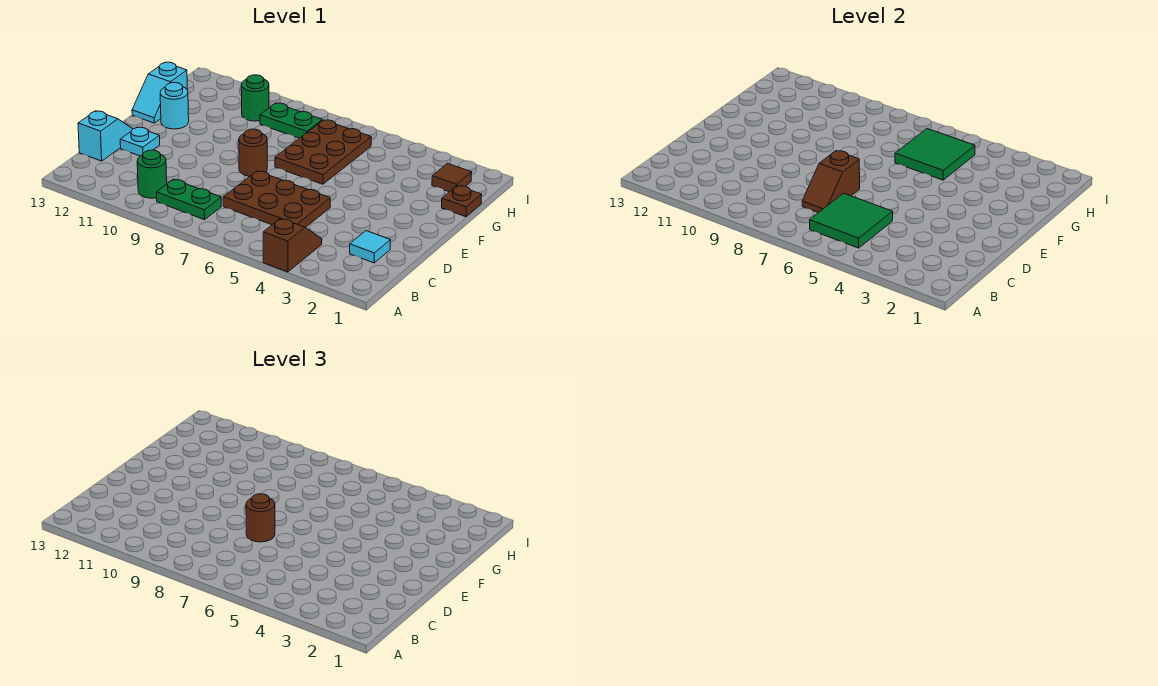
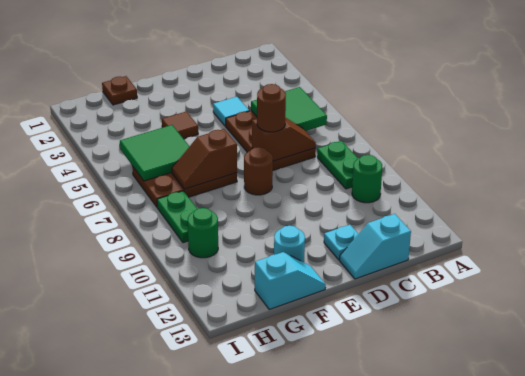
brown 1x2 slope [263,218,322,272] -> brown 1x2 slope moved to [172,129,237,189]
cyan 1x1 tile [350,231,391,263] -> cyan 1x1 tile moved to [213,97,249,126]
brown 1x1 tile [432,163,472,192] -> brown 1x1 tile moved to [162,112,198,139]

